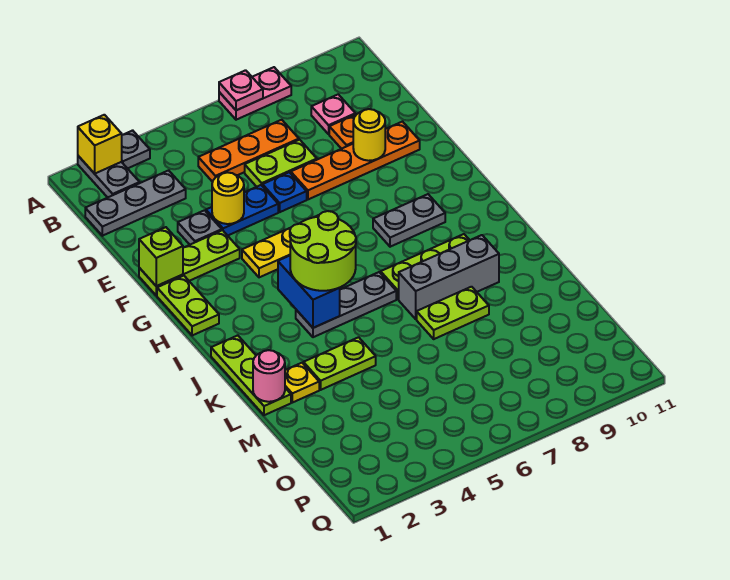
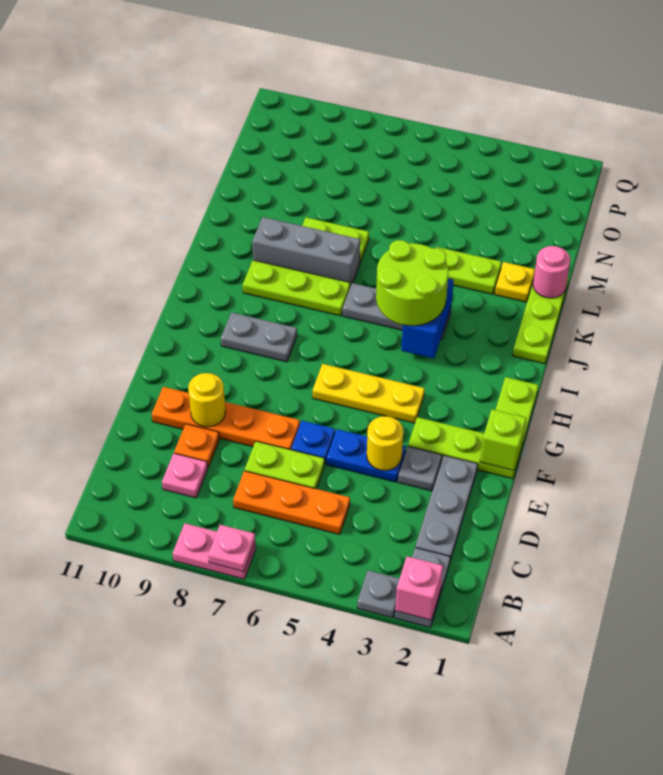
yellow 1x1 brick [78,115,122,174] -> pink 1x1 brick [395,556,443,620]
grey 1x3 plate [85,170,186,236] -> grey 1x3 plate turned to [415,455,478,560]

